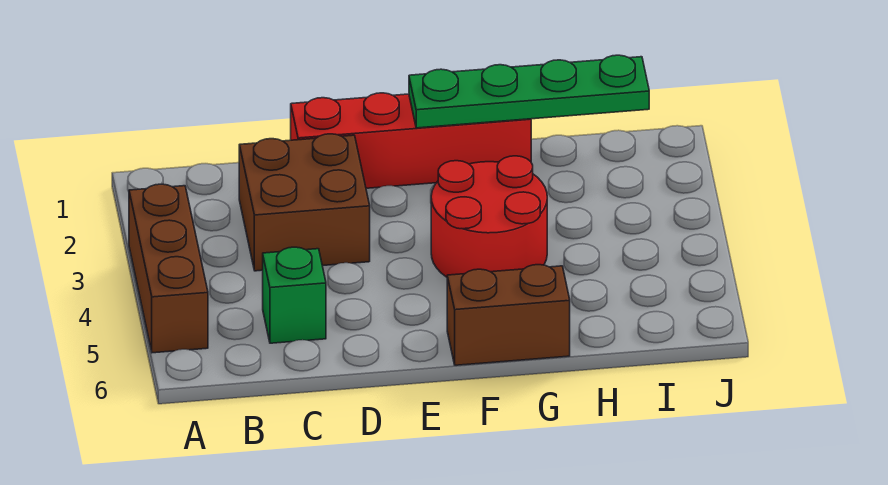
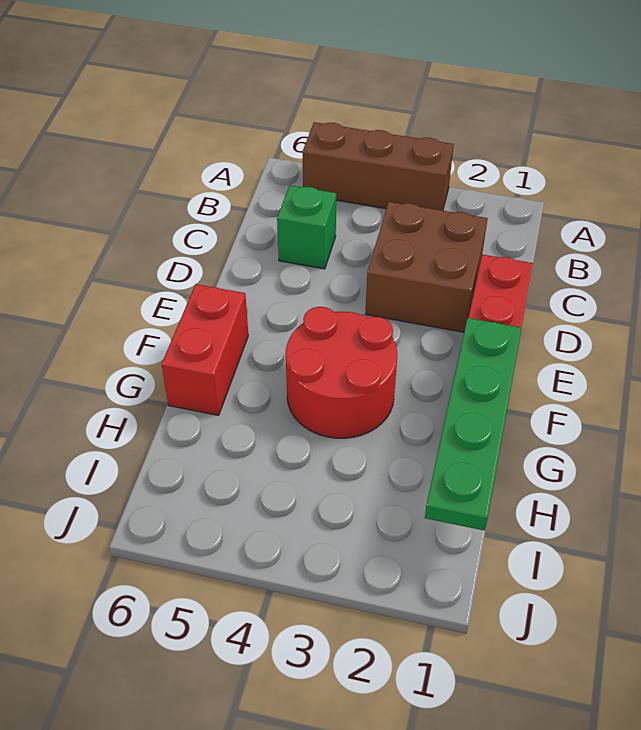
brown 1x2 brick [447,265,570,365] -> red 1x2 brick [162,284,248,415]

